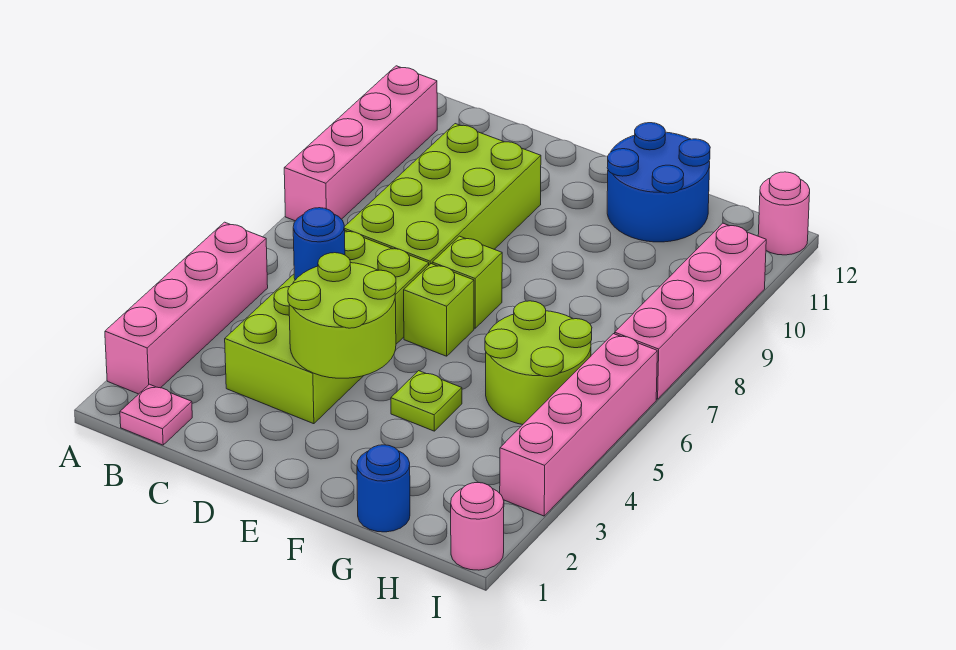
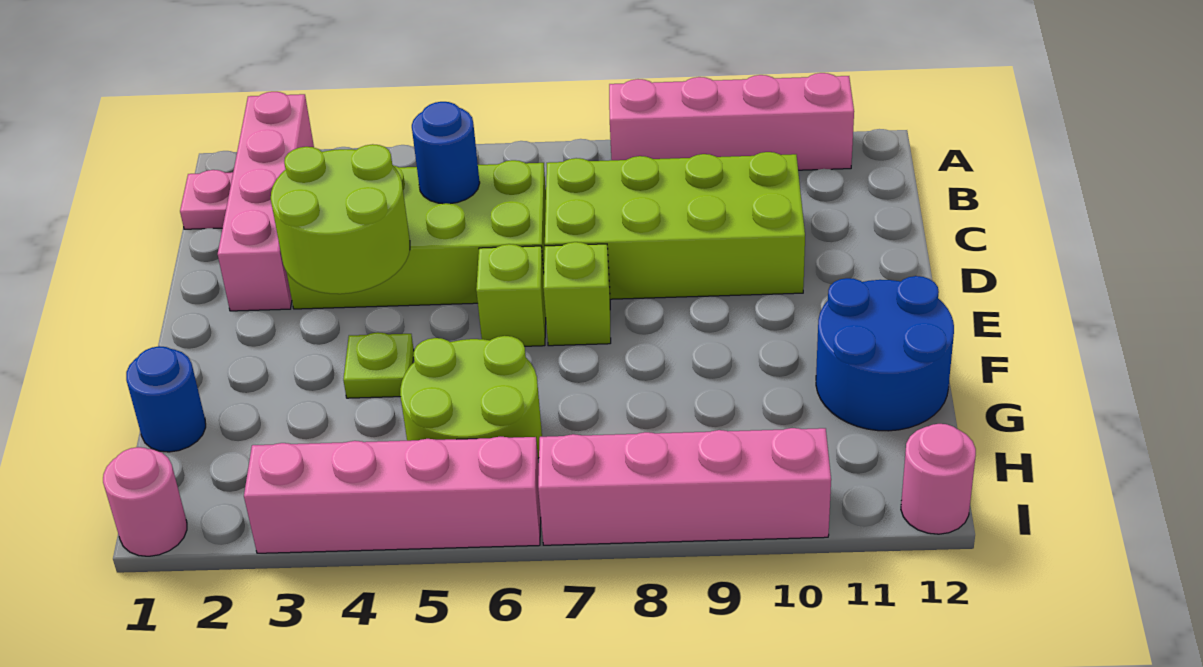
pink 1x4 brick [105,222,268,394] -> pink 1x4 brick turned to [218,92,314,311]

